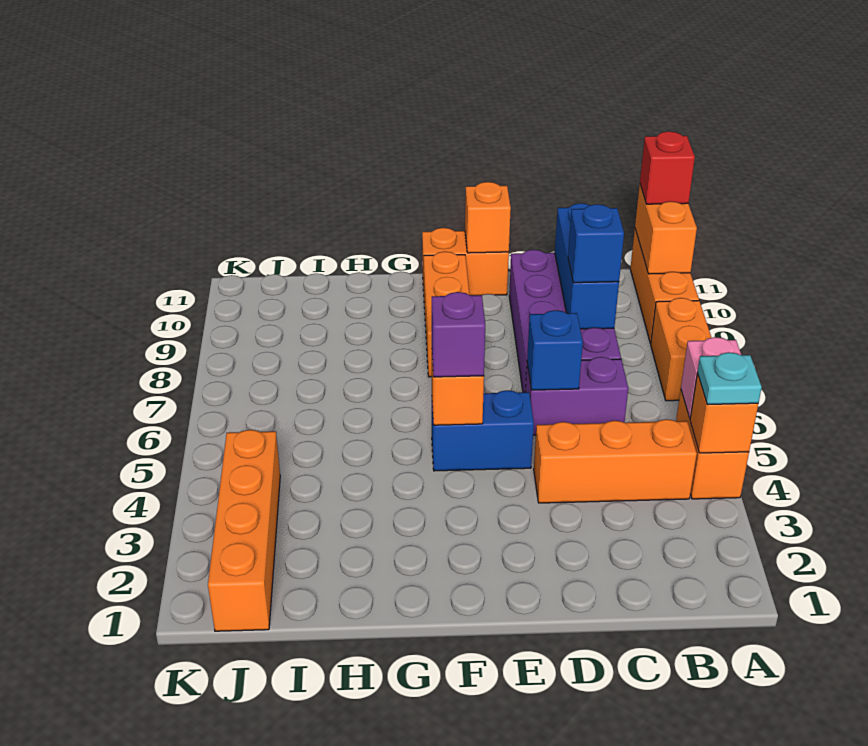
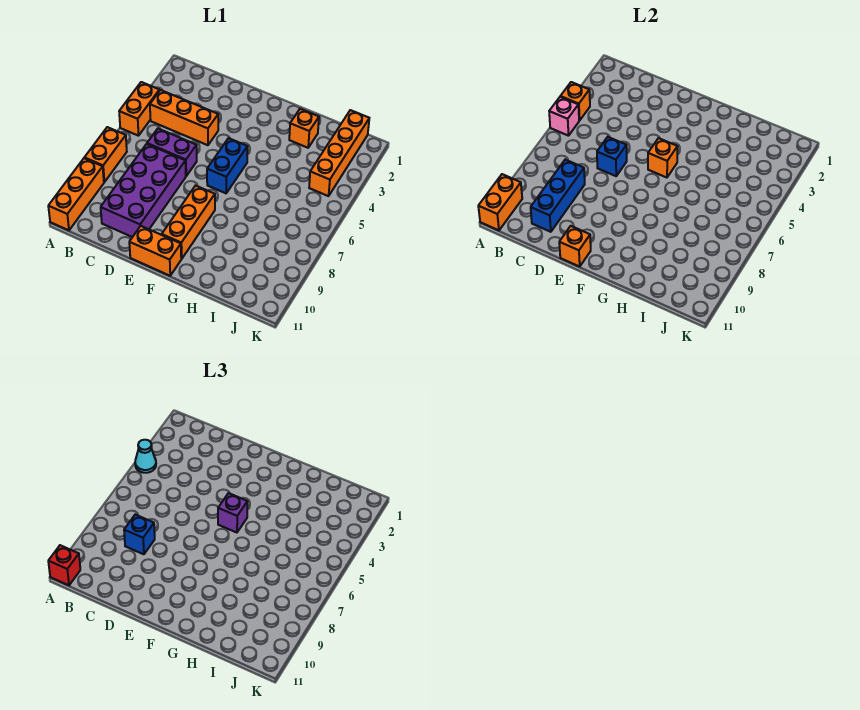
cyan 1x1 plate [698,352,762,405] -> cyan 1x1 cone [135,440,156,473]
blue 1x2 brick [432,390,534,471] -> blue 1x2 brick turned to [207,138,248,193]
none -> orange 1x1 brick [289,109,319,148]

